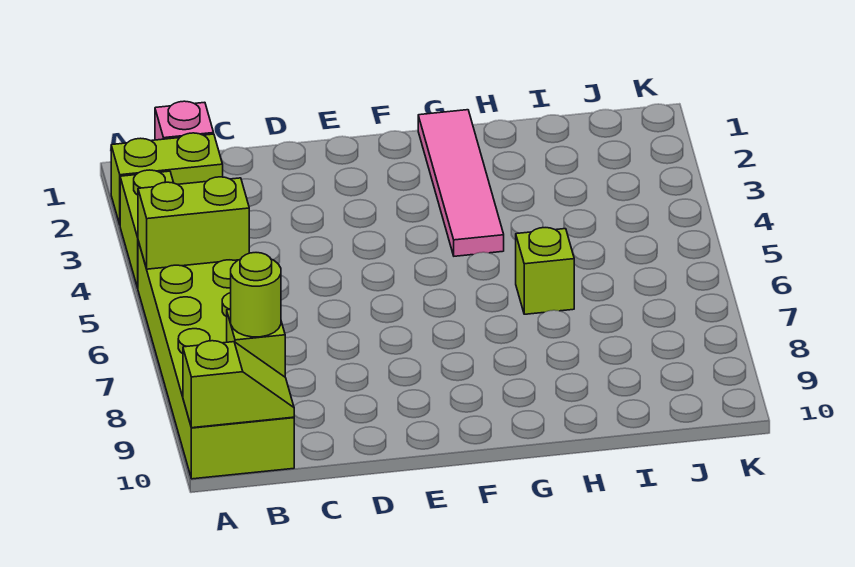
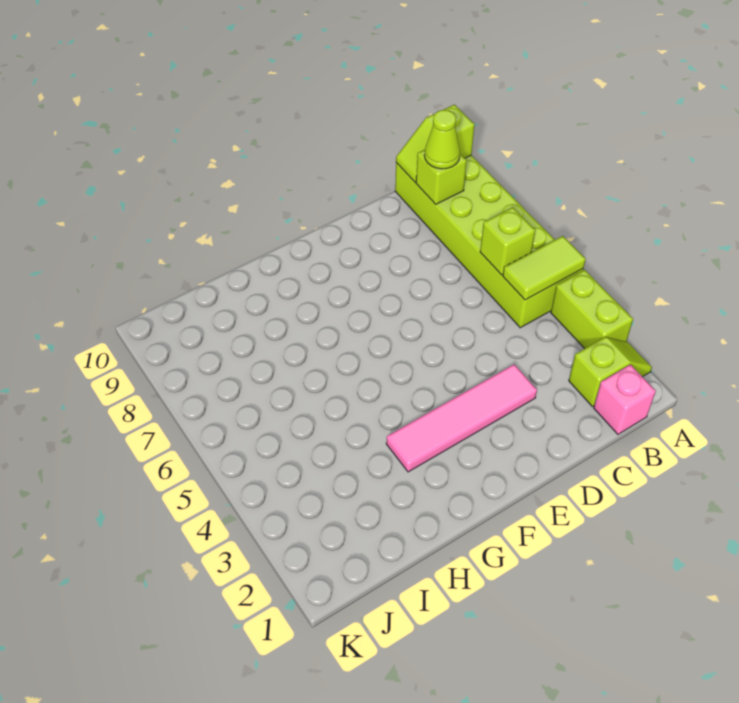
lime 1x2 brick [111,133,223,224] -> lime 1x2 slope [569,337,652,406]
lime 1x2 brick [138,177,249,269] -> lime 1x2 tile [503,236,586,300]
lime 1x1 round brick [231,253,281,337] -> lime 1x1 cone [424,110,460,169]
pink 1x4 tile [418,110,504,256] -> pink 1x4 tile turned to [386,364,537,472]
lime 1x1 brick [516,228,574,314] -> lime 1x1 brick moved to [480,207,535,275]

